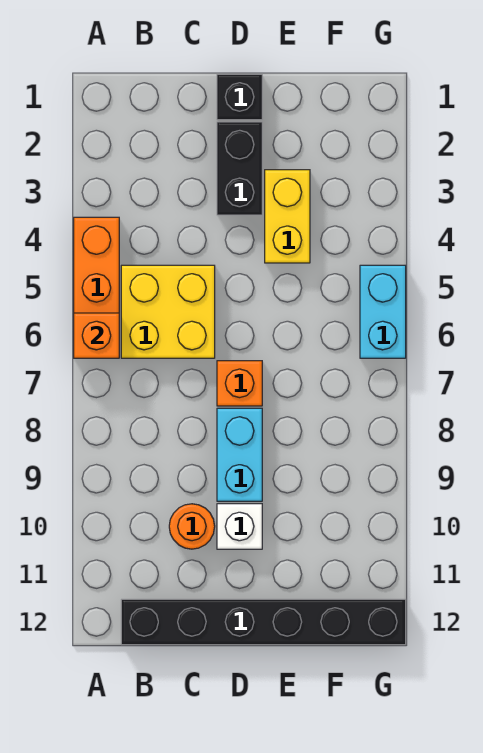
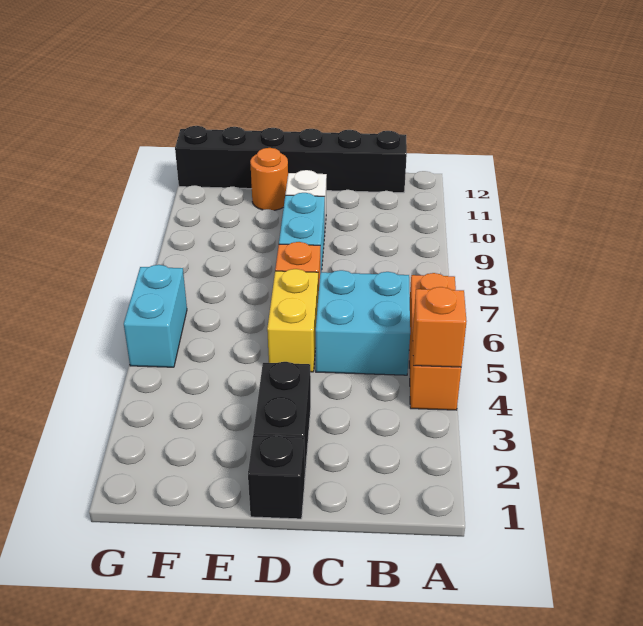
orange 1x1 brick [74,313,119,358] -> orange 1x1 brick moved to [413,287,467,367]
yellow 2x2 brick [121,265,215,358] -> cyan 2x2 brick [316,270,410,375]
orange 1x1 round brick [169,504,215,549] -> orange 1x1 round brick moved to [250,148,288,210]
yellow 1x2 brick [265,170,310,263] -> yellow 1x2 brick moved to [267,269,318,372]

